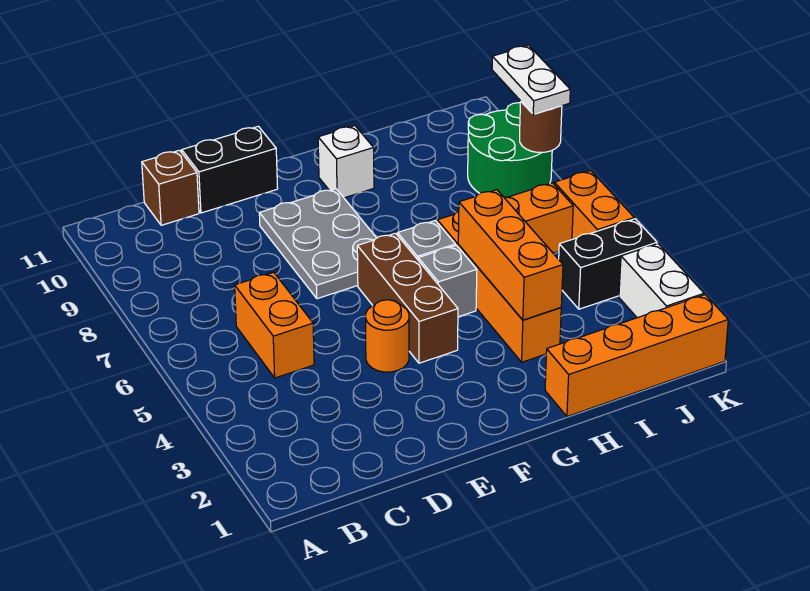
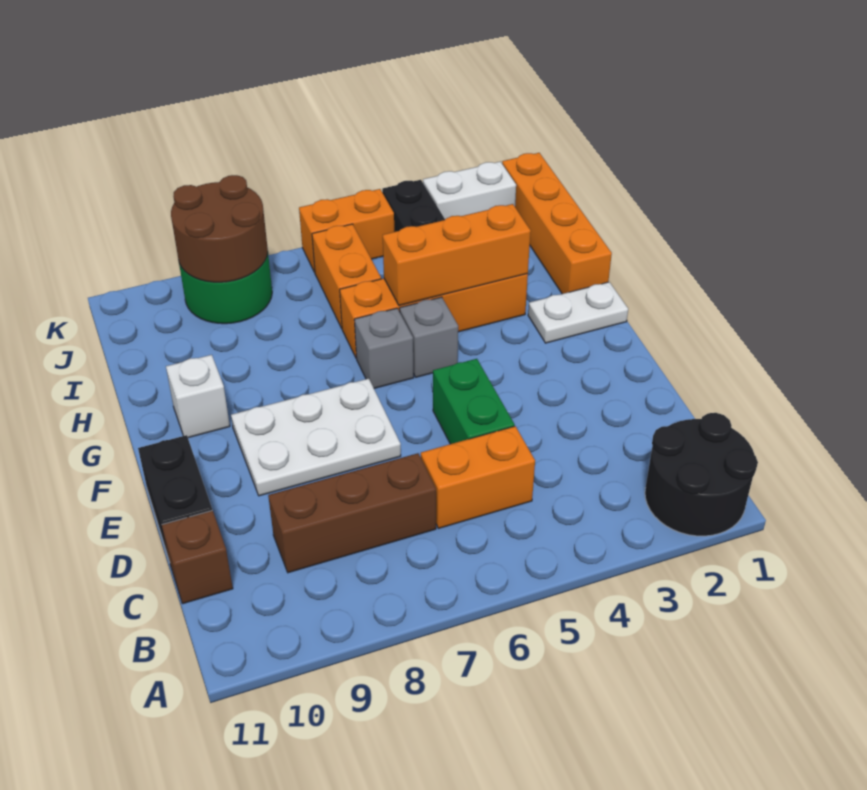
none -> black 2x2 round brick [645,413,758,536]
none -> green 1x2 brick [433,359,515,444]
orange 1x1 round brick [366,300,409,372] -> none
grey 2x3 plate [259,189,376,299] -> white 2x3 plate [231,379,401,496]
brown 1x3 brick [357,233,458,363] -> brown 1x3 brick moved to [268,453,436,573]
brown 1x1 round brick [520,102,562,152] -> brown 2x2 round brick [171,175,268,282]
white 1x2 plate [492,45,570,115] -> white 1x2 plate moved to [528,282,628,343]

